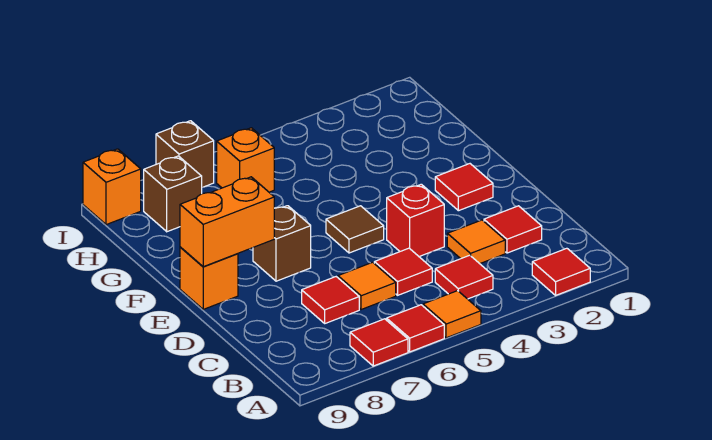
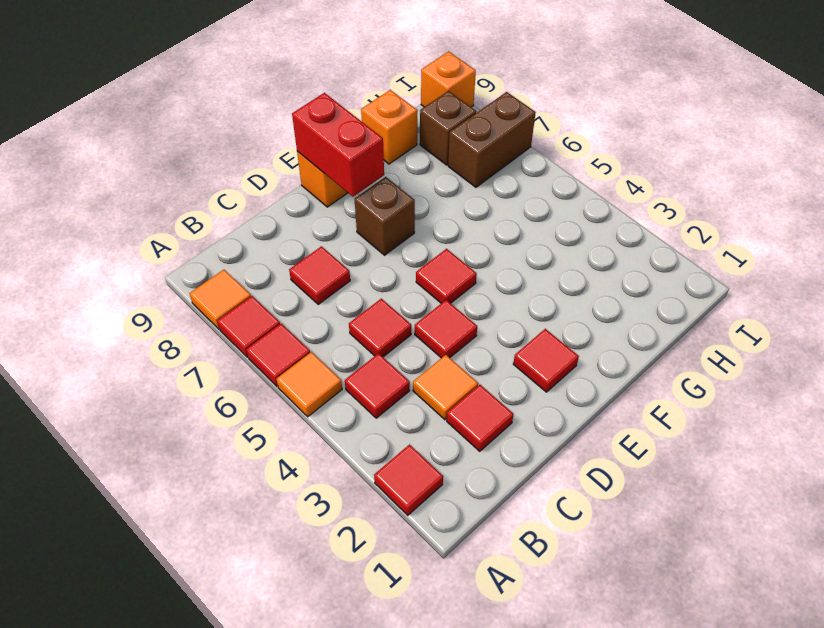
orange 1x1 tile [338,262,396,310] -> orange 1x1 tile moved to [190,270,251,329]
red 1x1 brick [387,184,444,256] -> red 1x1 tile [415,300,477,358]
brown 1x1 tile [326,206,384,253] -> red 1x1 tile [416,249,477,303]
orange 1x2 brick [180,177,274,267] -> red 1x2 brick [292,93,384,197]
orange 1x1 brick [217,128,274,192] -> orange 1x1 brick moved to [361,90,417,164]
brown 1x1 brick [156,121,214,187] -> brown 1x2 brick [448,92,536,187]

